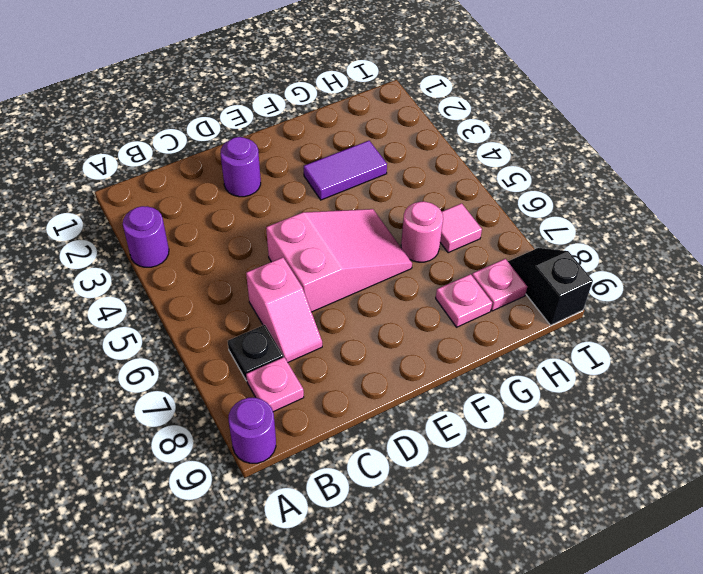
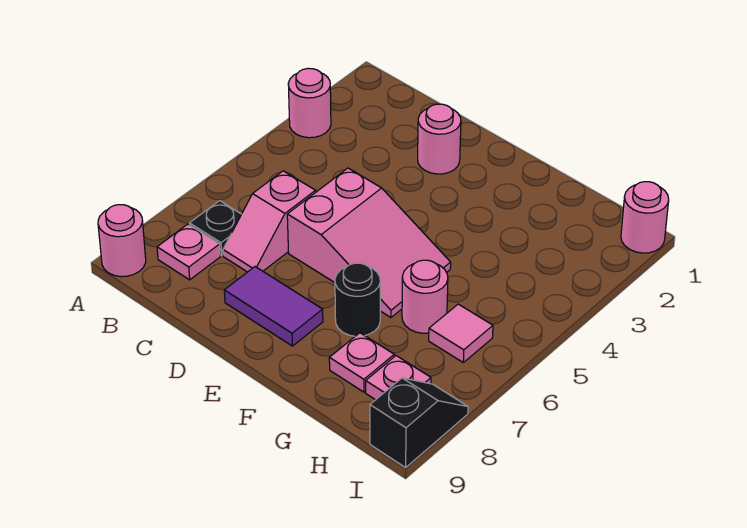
purple 1x1 round brick [123,206,169,267] -> pink 1x1 round brick [288,68,331,138]
purple 1x1 round brick [229,398,276,463] -> pink 1x1 round brick [98,205,146,277]
purple 1x1 round brick [220,137,261,197] -> pink 1x1 round brick [418,104,461,174]
purple 1x2 tile [304,141,387,200] -> purple 1x2 tile moved to [224,267,323,346]
none -> black 1x1 round brick [335,263,380,336]
none -> pink 1x1 round brick [621,182,669,253]

